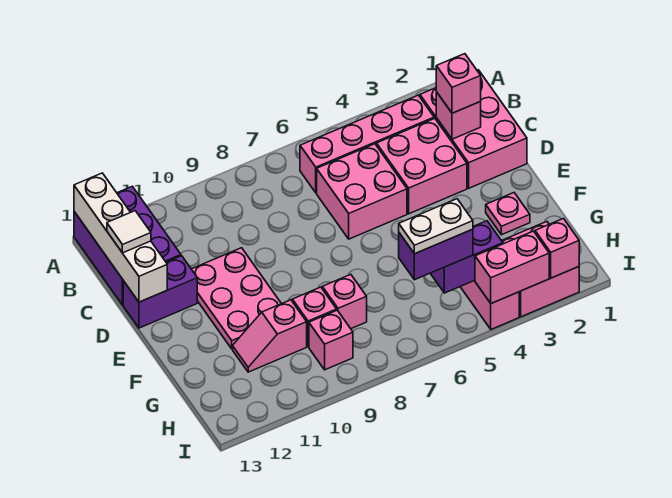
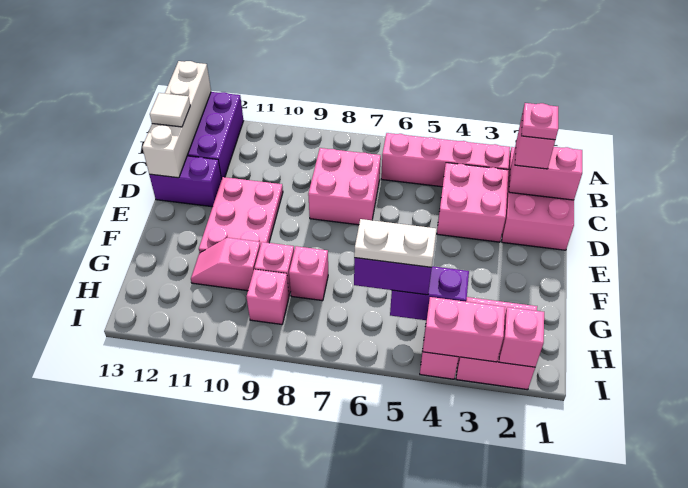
pink 1x1 brick [436,92,481,139] -> pink 1x2 brick [509,145,582,200]
pink 2x2 brick [317,144,407,239] -> pink 2x2 brick moved to [308,148,381,225]
pink 1x1 plate [486,193,530,235] -> pink 1x1 plate moved to [521,103,558,140]

